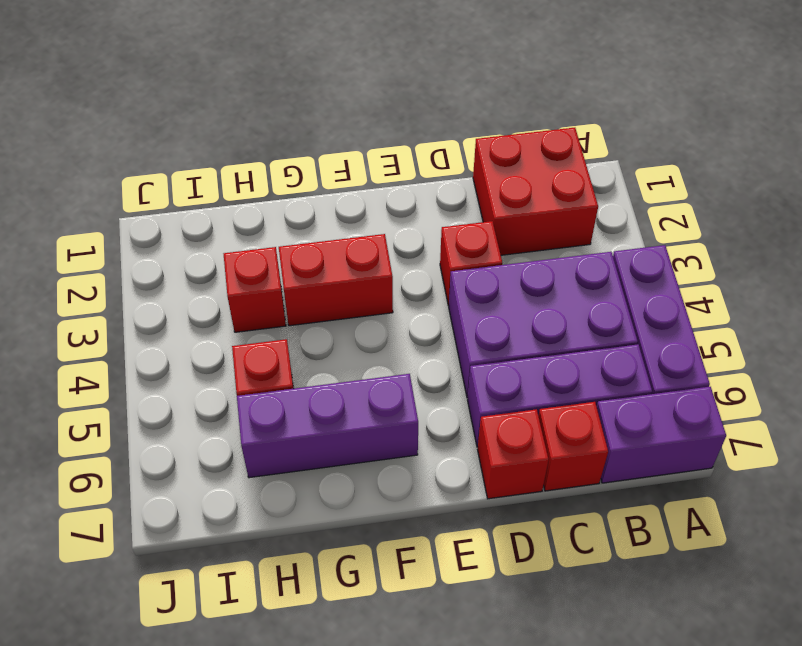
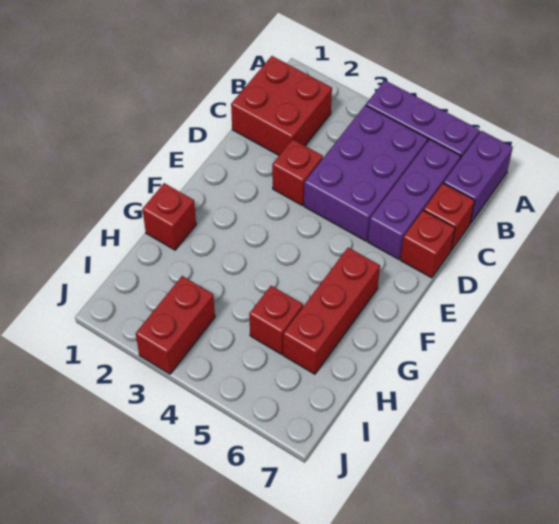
red 1x2 brick [279,234,393,326] -> red 1x2 brick moved to [136,276,215,374]
purple 1x3 brick [237,374,418,478] -> red 1x3 brick [283,247,380,374]
red 1x1 brick [224,247,286,332] -> red 1x1 brick moved to [142,183,196,250]

